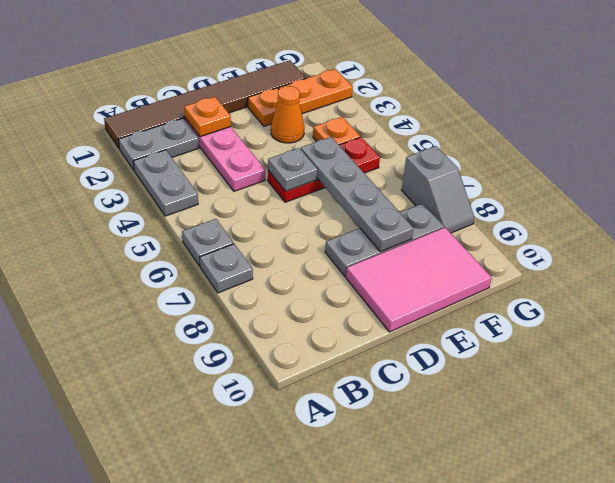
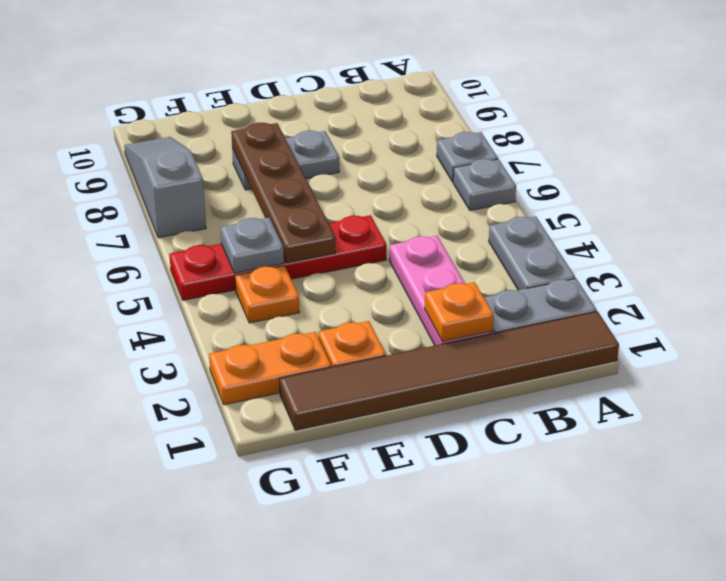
red 1x3 plate [268,137,380,202] -> red 1x4 plate [169,215,386,300]
grey 1x1 plate [268,148,318,191] -> grey 1x1 plate moved to [220,218,284,273]
grey 1x3 plate [325,203,444,277] -> grey 1x2 plate [232,131,339,190]
pink 2x3 tile [346,228,492,332] -> none
orange 1x1 cone [271,86,304,143] -> none
grey 1x4 plate [301,137,414,252] -> brown 1x4 plate [231,123,336,263]
grey 1x2 slope [402,146,474,233] -> grey 1x3 slope [124,137,206,238]

